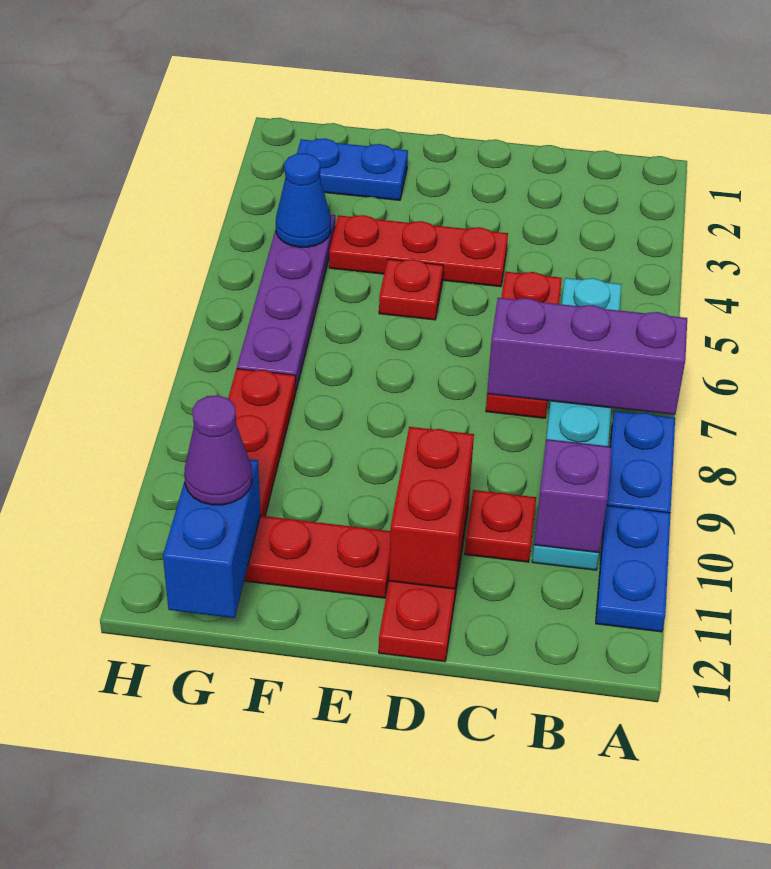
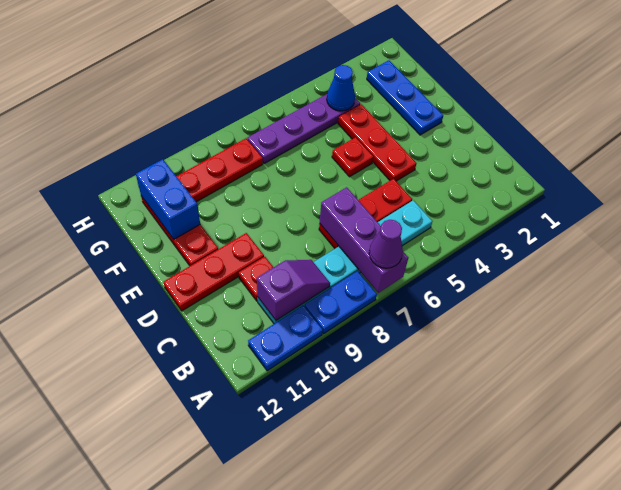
red 1x2 brick [389,427,474,589] -> none
blue 1x2 plate [297,139,408,200] -> blue 1x3 plate [367,60,443,135]
blue 1x2 brick [163,459,261,618] -> blue 1x2 brick turned to [136,159,200,239]
purple 1x1 cone [184,395,252,505] -> purple 1x1 cone moved to [369,220,403,268]

